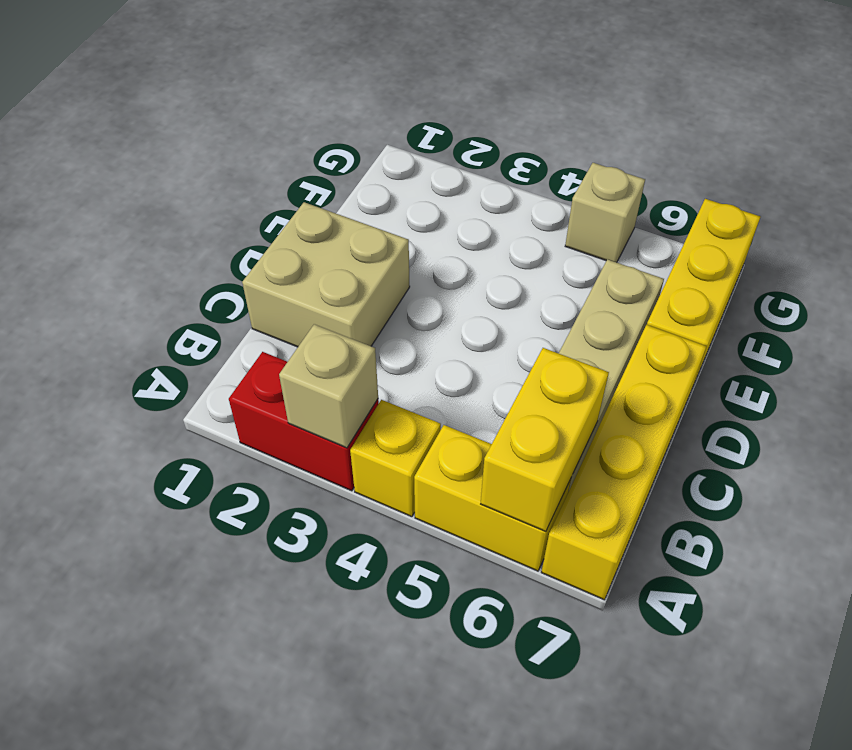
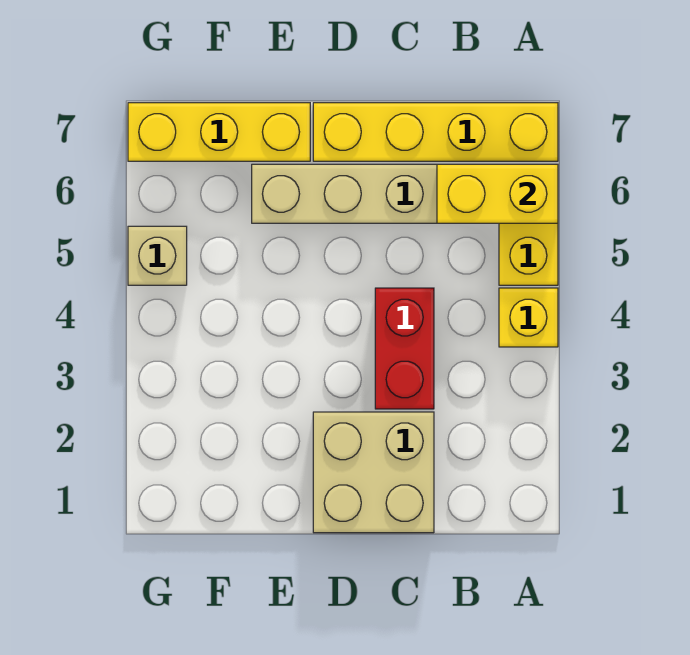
red 1x2 brick [229,352,379,491] -> red 1x2 brick moved to [375,288,434,409]
tan 1x1 brick [279,324,378,448] -> none

